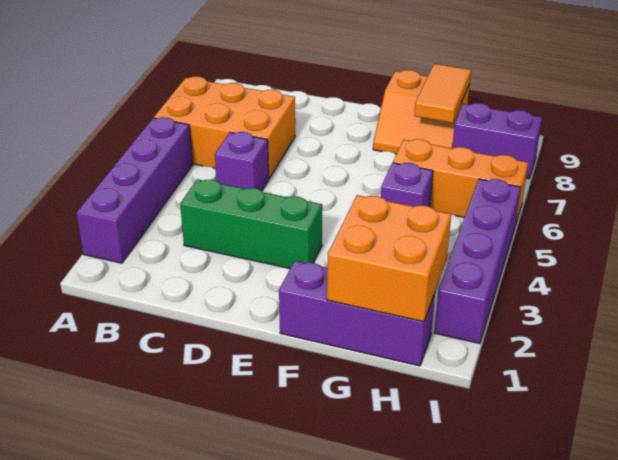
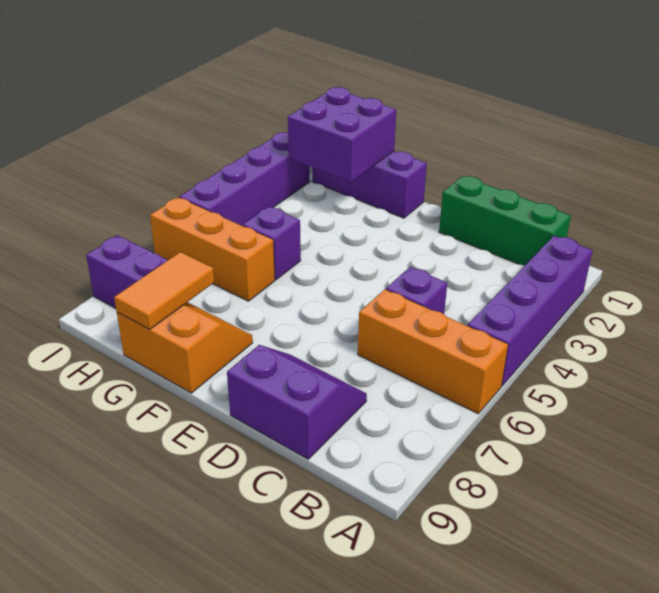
orange 2x3 brick [154,77,295,178] -> orange 1x3 brick [358,289,508,414]
green 1x3 brick [180,179,322,268] -> green 1x3 brick moved to [439,176,571,266]
none -> purple 2x2 slope [227,345,367,459]
orange 2x2 brick [327,195,451,322] -> purple 2x2 brick [288,87,396,182]

